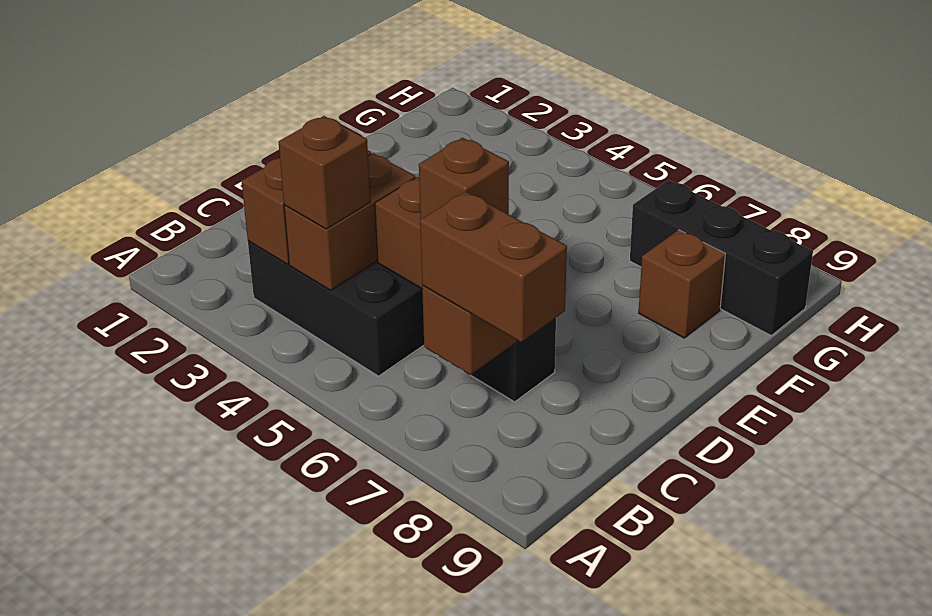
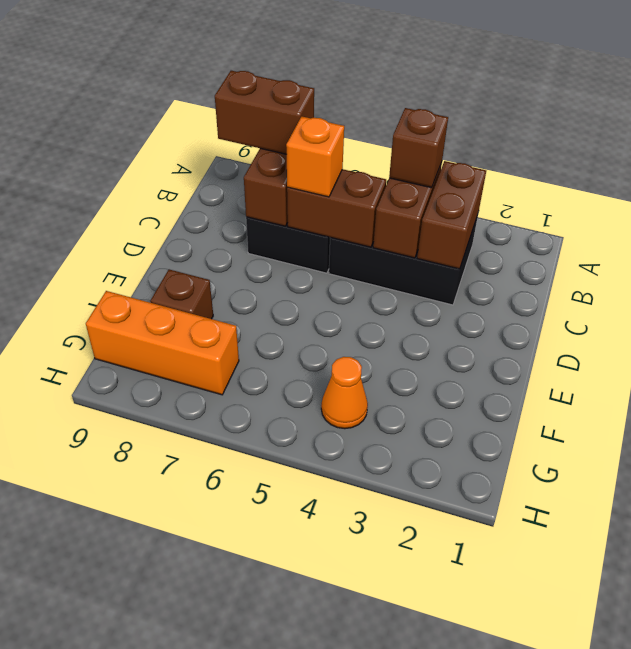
brown 1x1 brick [419,138,509,220] -> orange 1x1 brick [286,117,344,197]
none -> orange 1x1 cone [321,357,368,429]
black 1x3 brick [630,180,813,335] -> orange 1x3 brick [86,291,239,395]

